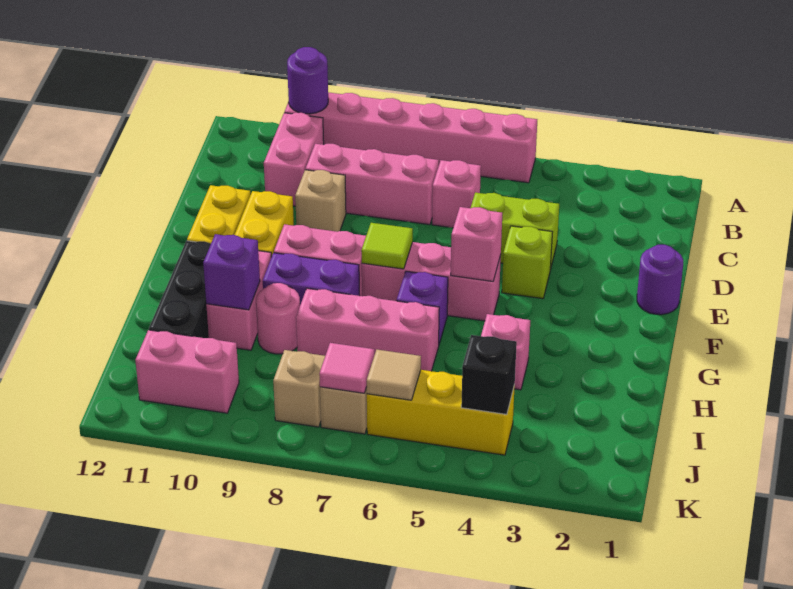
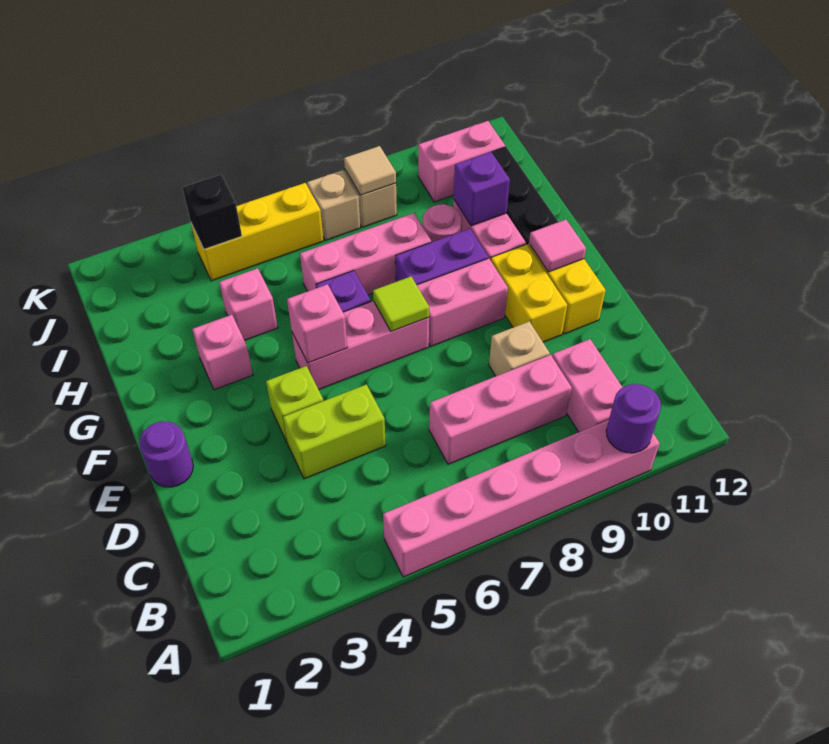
pink 1x1 brick [432,160,481,228] -> pink 1x1 brick moved to [192,315,253,390]
tan 1x1 tile [366,350,421,400] -> tan 1x1 tile moved to [344,146,396,195]
pink 1x1 tile [319,343,374,393] -> pink 1x1 tile moved to [529,220,586,272]

